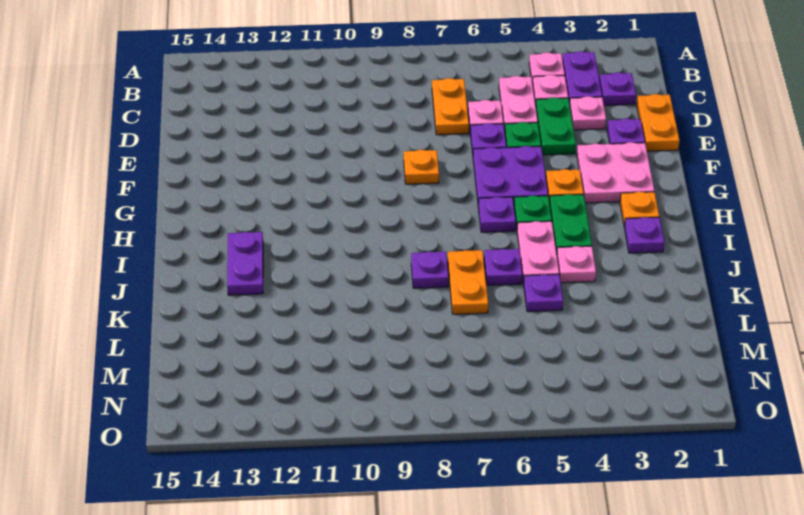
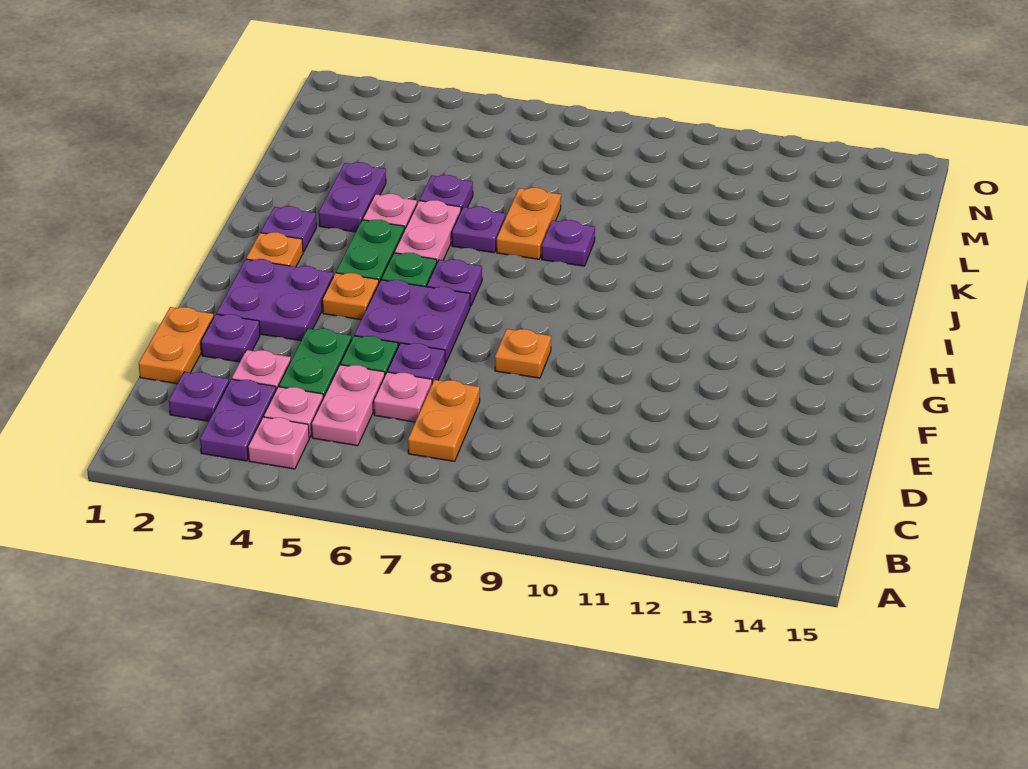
pink 2x2 plate [577,142,654,203] -> purple 2x2 plate [216,259,333,341]
purple 1x2 plate [227,232,263,295] -> purple 1x2 plate moved to [319,162,386,232]

